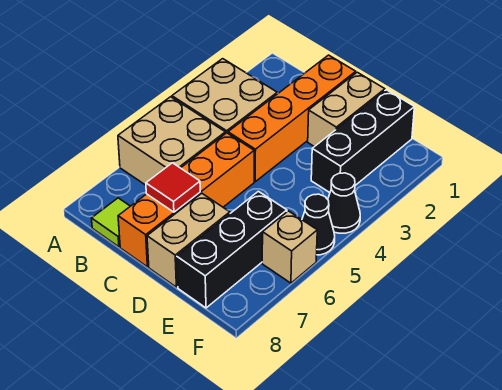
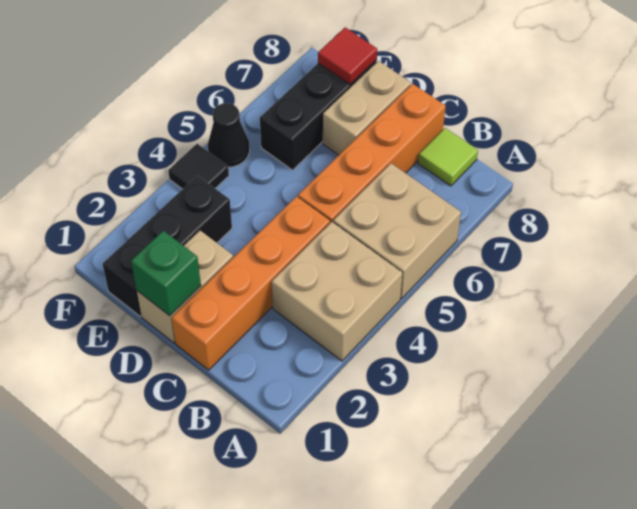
red 1x1 tile [146,163,200,212] -> red 1x1 tile moved to [318,27,377,84]
none -> green 1x1 brick [131,231,201,316]
black 1x1 cone [328,173,360,233] -> black 1x1 tile [168,144,229,189]
tan 1x1 brick [262,211,317,283] -> none

